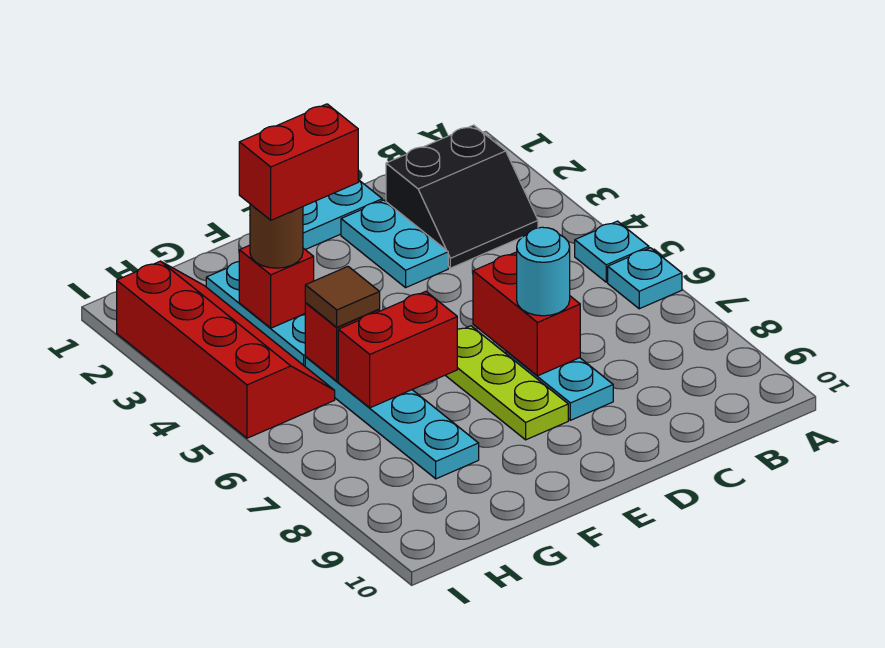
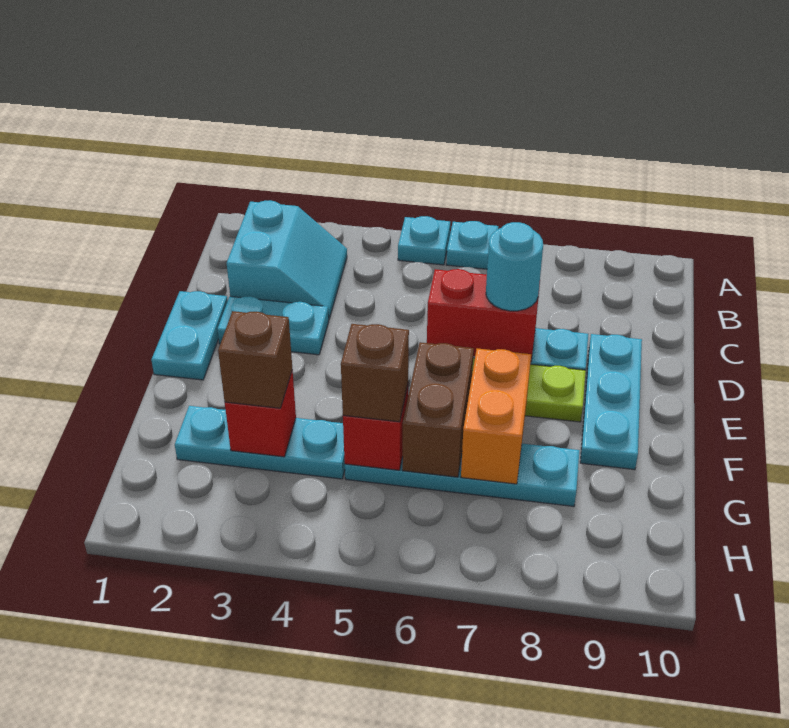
black 2x2 slope [386,125,538,268] -> cyan 2x2 slope [227,200,347,319]
none -> cyan 1x3 plate [580,334,642,470]
red 1x2 brick [239,104,358,220] -> none
red 1x2 brick [338,291,457,408] -> brown 1x2 brick [402,342,474,477]
none -> orange 1x2 brick [461,349,531,484]
brown 1x1 round brick [250,204,303,268] -> brown 1x1 brick [218,311,292,408]
brown 1x1 tile [305,267,380,327] -> brown 1x1 brick [341,324,409,422]
red 2x4 slope [117,261,335,438] -> none

